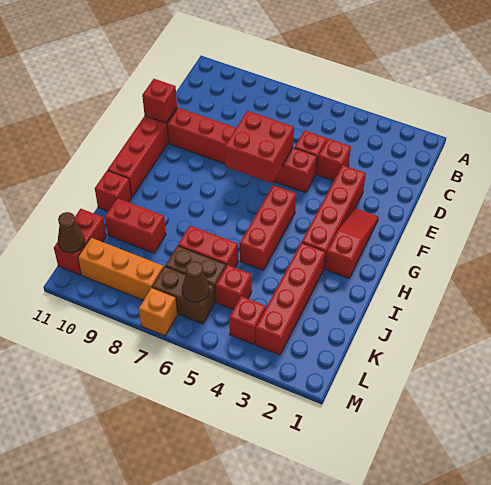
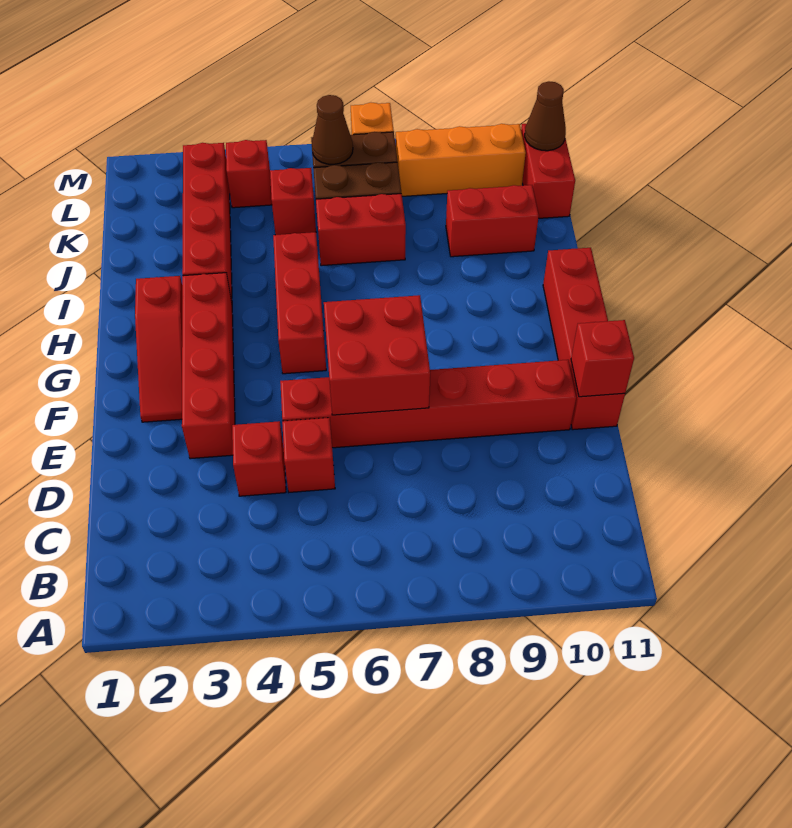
red 1x1 brick [95,170,132,211] -> none

